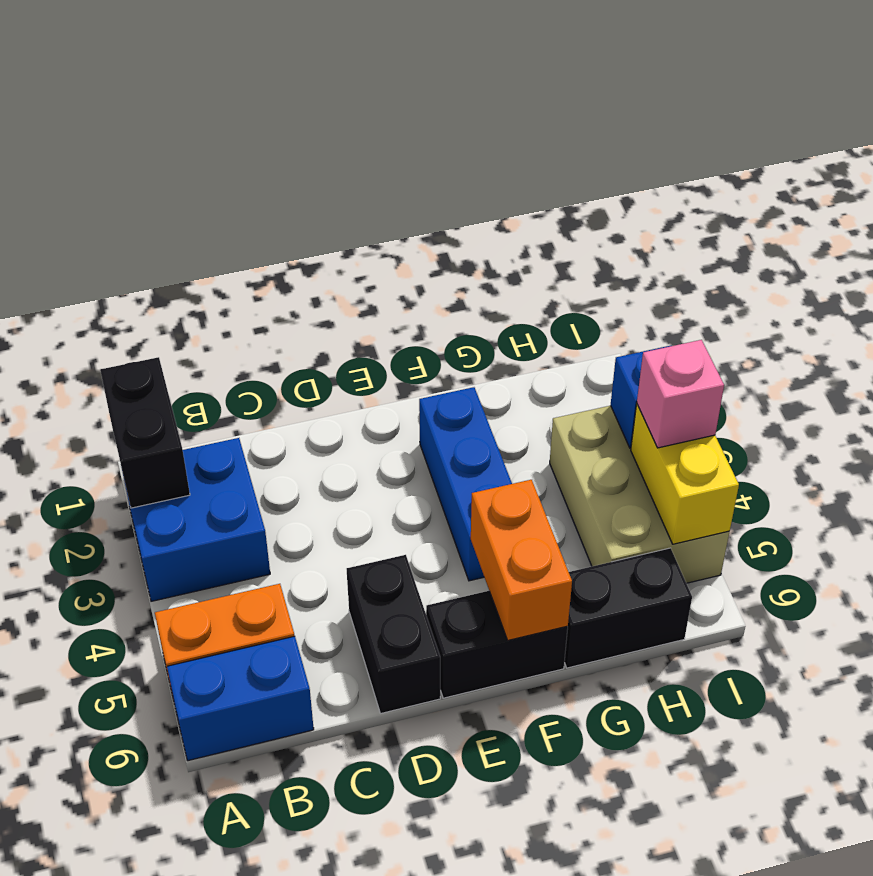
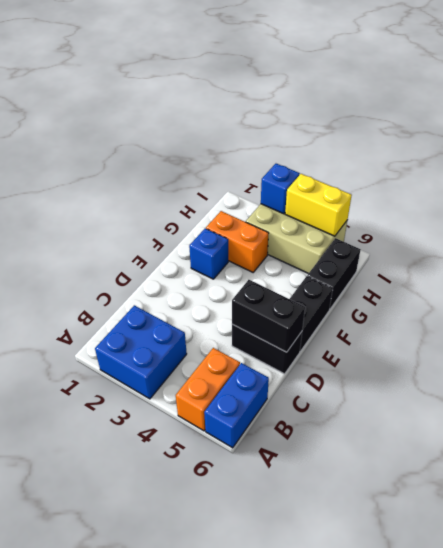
black 1x2 brick [100,357,190,508] -> black 1x2 brick moved to [232,280,305,352]
blue 1x3 brick [419,387,512,581] -> blue 1x1 brick [189,228,228,279]
orange 1x2 brick [471,480,572,640] -> orange 1x2 brick moved to [206,211,269,272]
pink 1x1 brick [637,340,724,448] -> none

